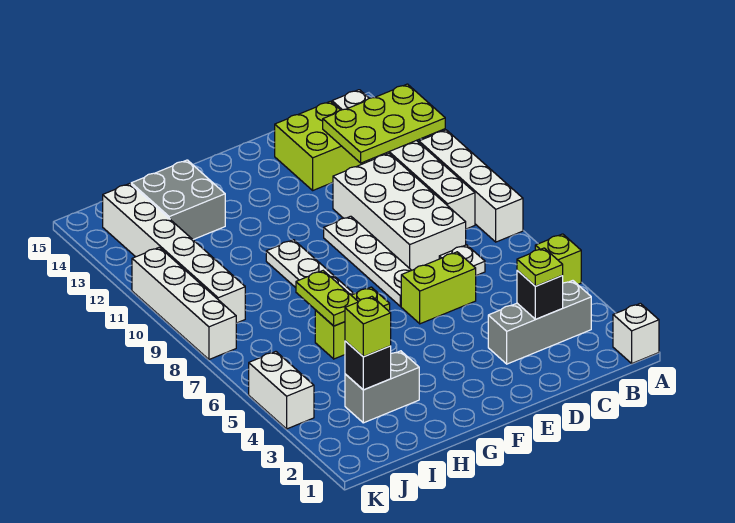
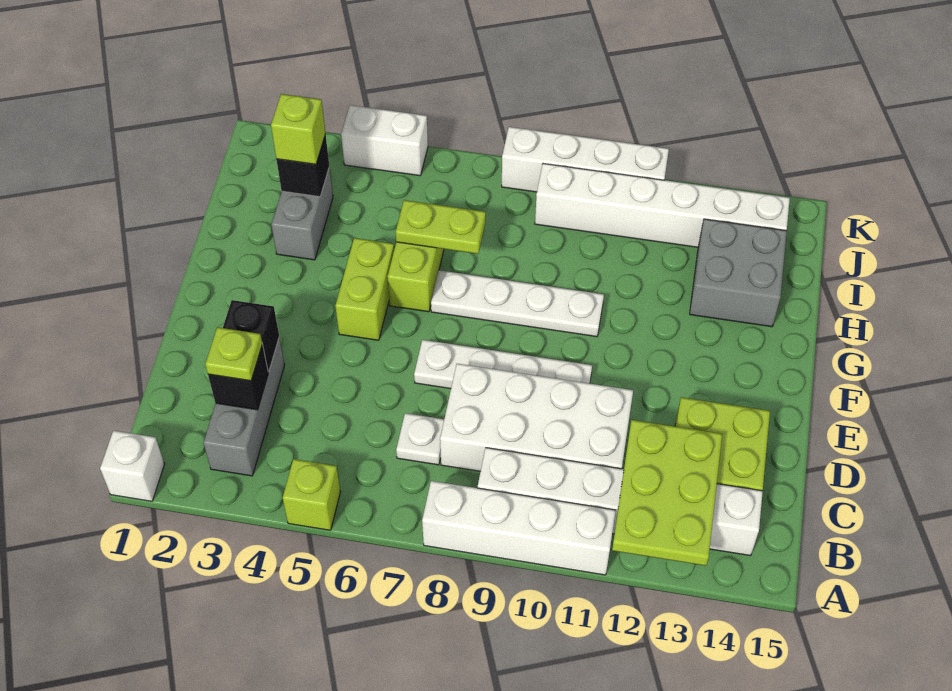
none -> black 1x1 brick [223,300,279,372]
lime 1x2 brick [401,252,476,324] -> lime 1x2 brick moved to [335,238,394,340]

